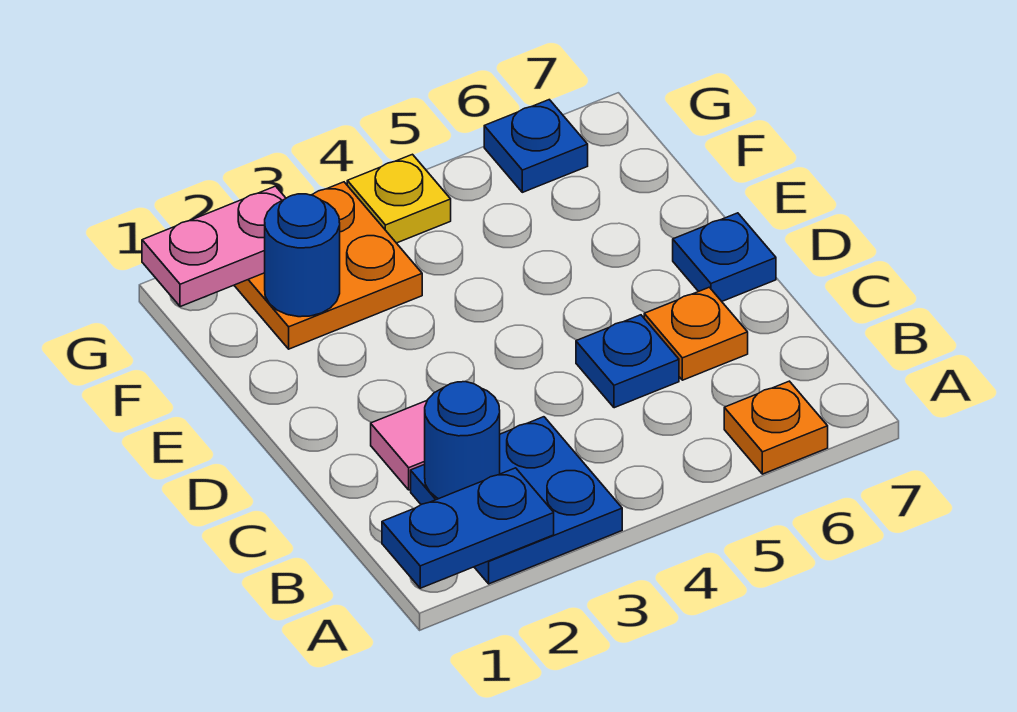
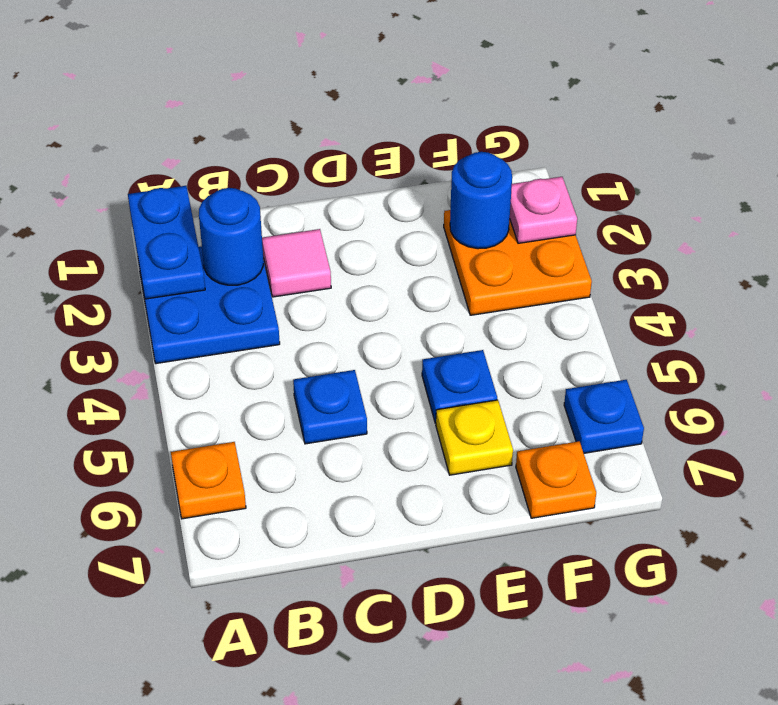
orange 1x1 plate [644,287,748,380] -> orange 1x1 plate moved to [516,441,596,518]
blue 1x1 plate [673,213,776,301] -> blue 1x1 plate moved to [422,350,497,423]
pink 1x2 plate [142,186,286,307] -> pink 1x1 plate [510,177,577,243]
yellow 1x1 plate [347,154,451,243] -> yellow 1x1 plate moved to [436,400,513,475]

